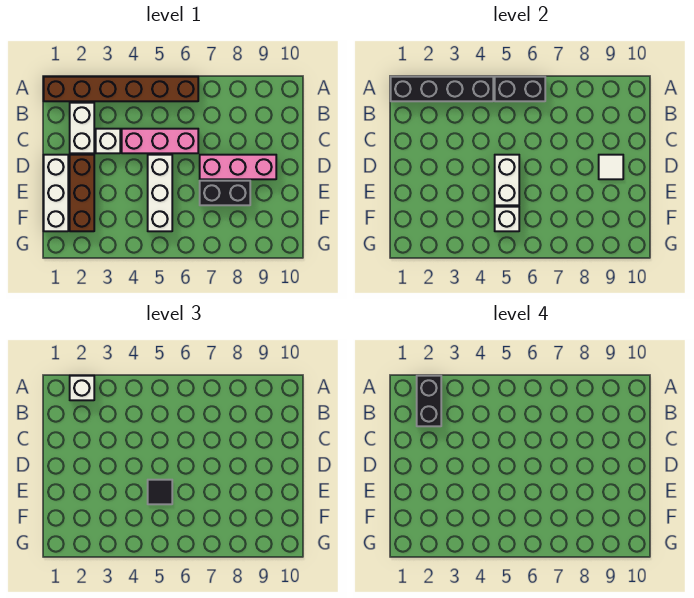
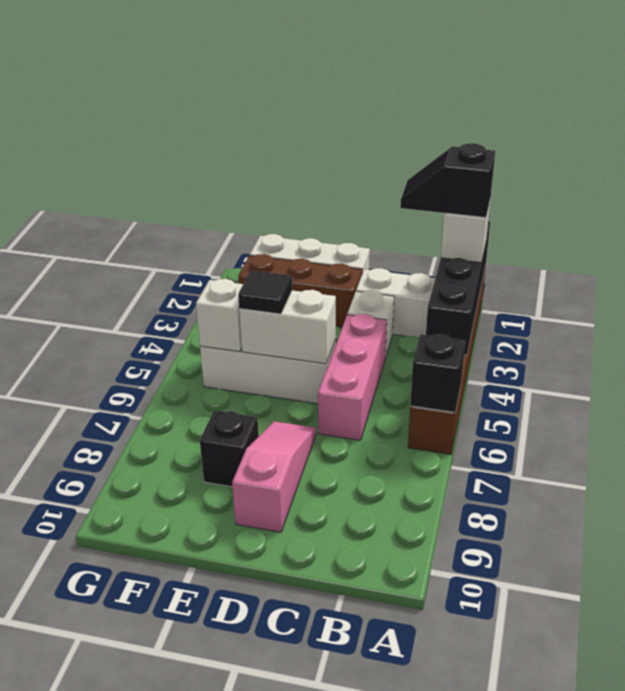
black 1x2 brick [417,376,441,426] -> black 1x2 slope [400,143,495,218]
black 1x2 brick [495,77,545,101] -> black 1x1 brick [410,334,465,412]
pink 1x3 brick [200,155,276,179] -> pink 1x3 slope [232,421,316,532]
white 1x1 tile [599,155,623,179] -> none
black 1x2 brick [200,181,250,205] -> black 1x1 brick [200,410,259,487]

